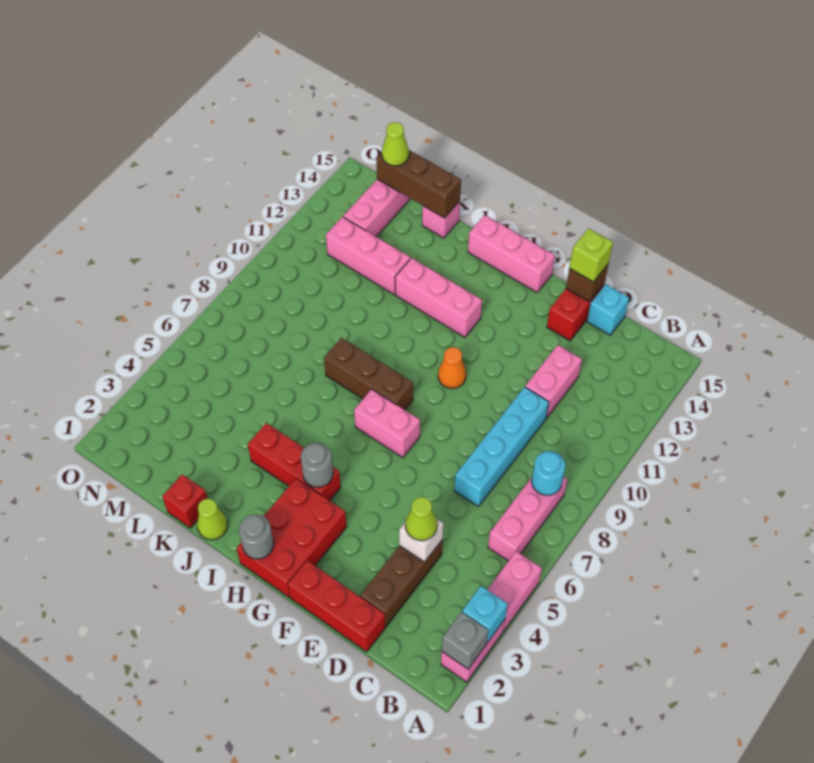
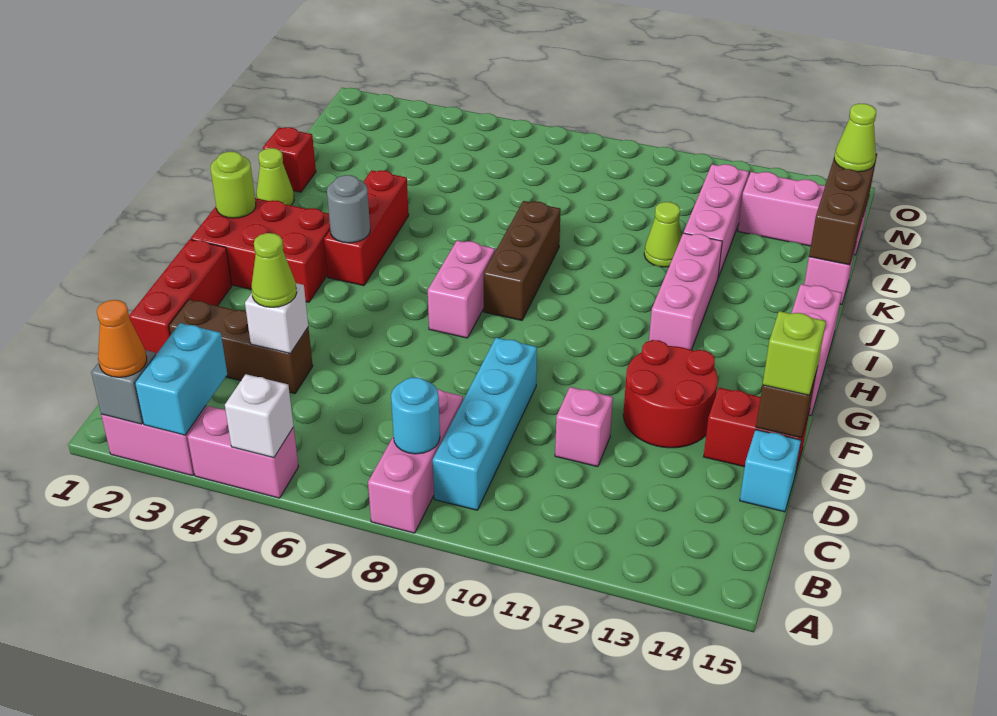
cyan 1x1 brick [462,586,508,643] -> cyan 1x2 brick [135,323,227,435]
none -> white 1x1 brick [225,374,294,458]
pink 1x3 brick [488,476,567,561] -> pink 1x3 brick turned to [368,389,463,533]
cyan 1x4 brick [454,387,549,507] -> cyan 1x4 brick turned to [433,338,537,510]
pink 1x2 brick [525,345,582,418] -> pink 1x1 brick [555,387,613,467]
none -> red 2x2 round brick [623,340,718,448]
orange 1x1 cone [438,347,466,388] -> orange 1x1 cone moved to [97,300,147,377]
grey 1x1 round brick [239,514,274,559] -> lime 1x1 round brick [211,152,256,218]
none -> lime 1x1 cone [644,202,682,267]

